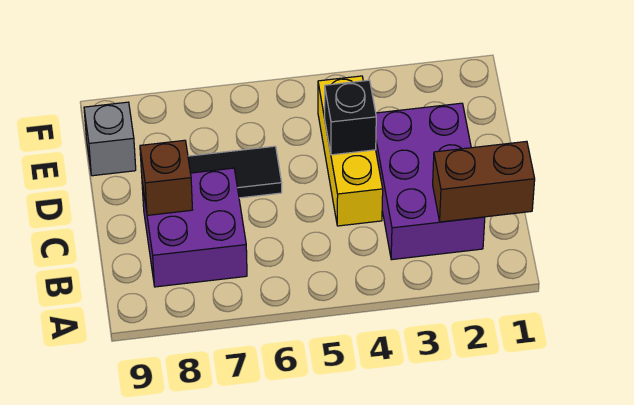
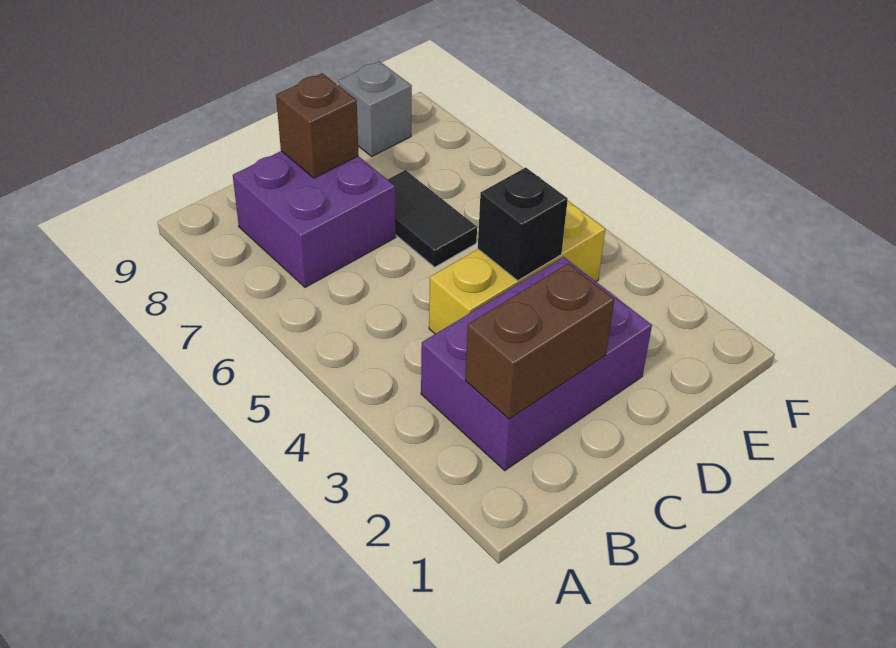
brown 1x2 brick [433,141,535,222] -> brown 1x2 brick turned to [465,264,614,419]

